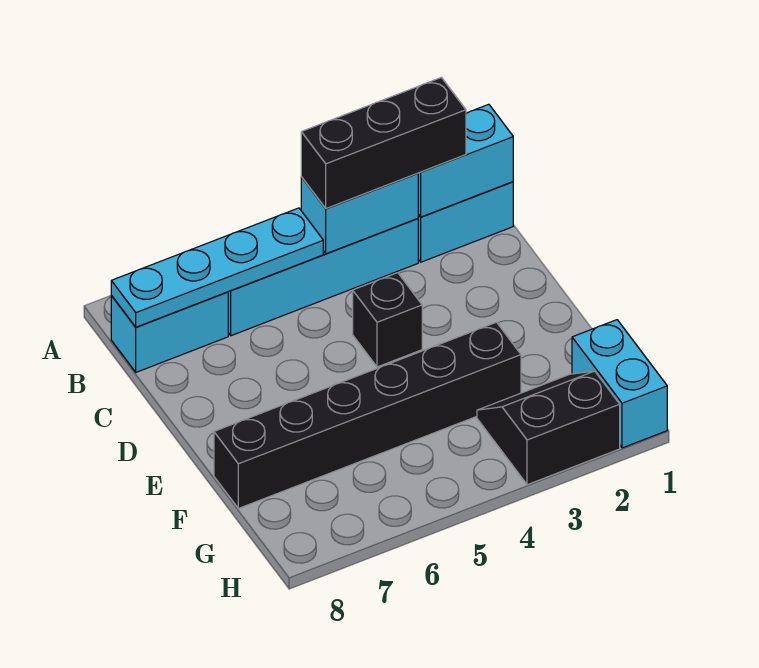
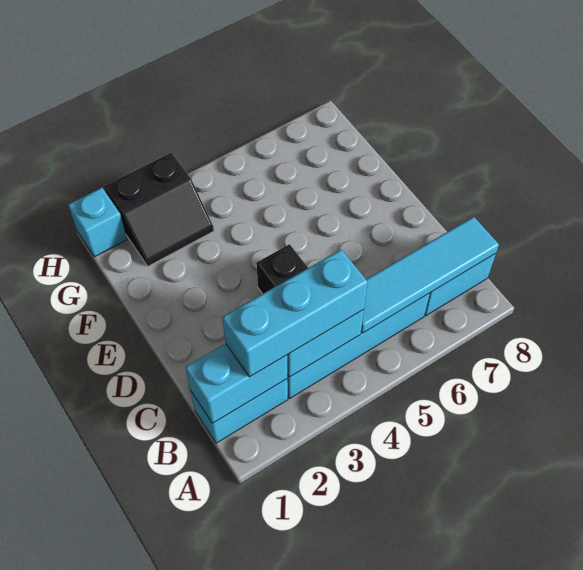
black 1x3 brick [301,78,466,208] -> cyan 1x3 brick [222,249,368,377]
cyan 1x4 plate [111,208,323,327] -> cyan 1x4 tile [361,217,499,333]
black 1x6 brick [214,322,521,508] -> none
cyan 1x2 brick [572,320,667,448] -> cyan 1x1 brick [68,188,127,257]

